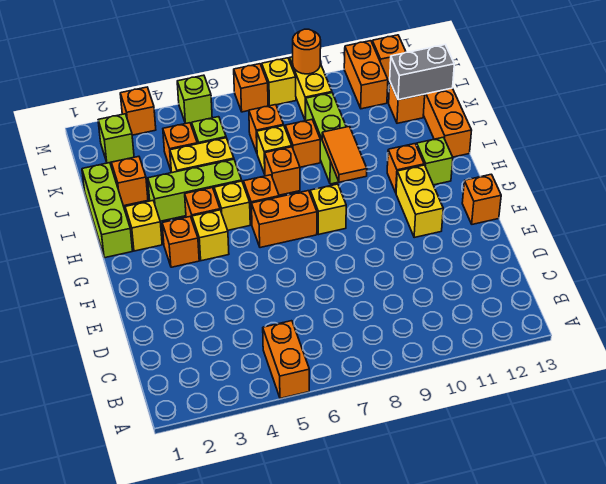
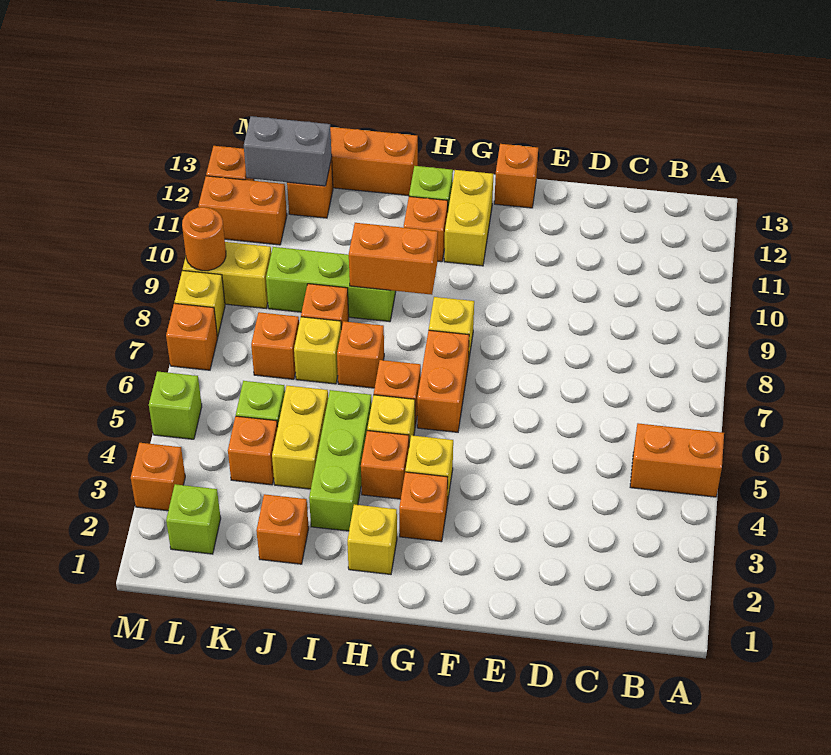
yellow 1x2 brick [396,165,443,238] -> yellow 1x2 brick turned to [444,170,493,266]
lime 1x3 brick [82,163,132,258] -> none
orange 1x2 tile [322,126,367,182] -> orange 1x2 brick [349,223,438,295]
grey 1x2 brick [390,45,454,100] -> grey 1x2 brick turned to [244,116,332,186]

